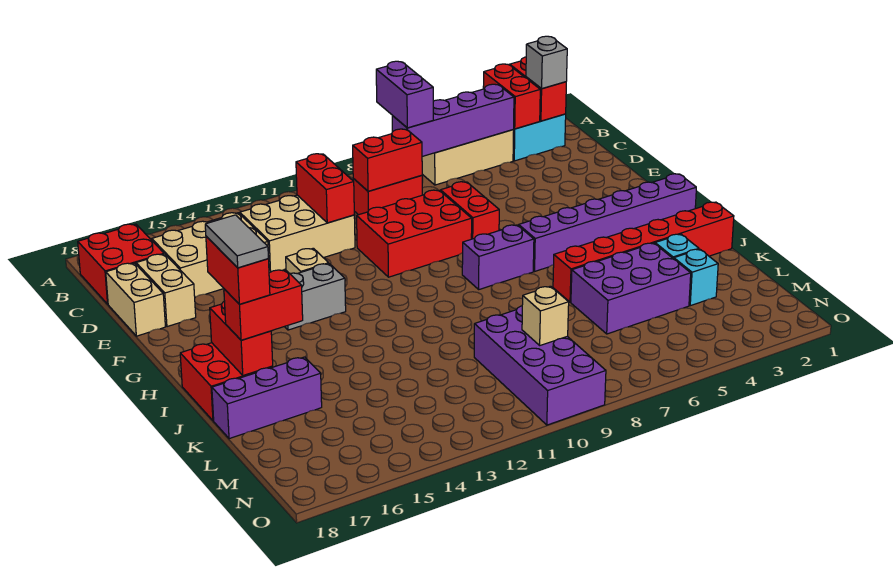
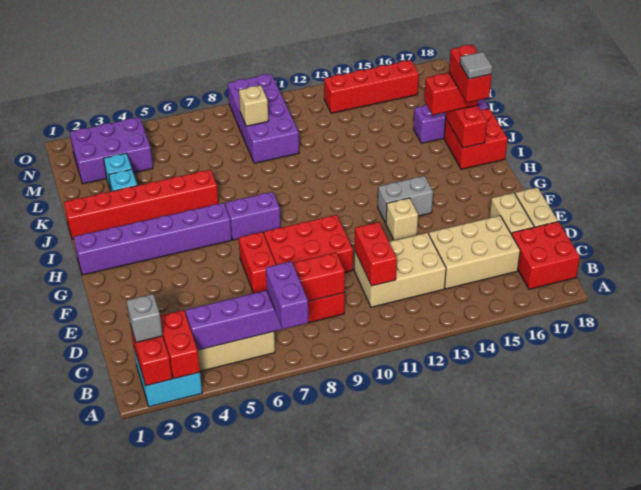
grey 1x2 tile [205,215,268,268] -> grey 1x1 tile [460,52,492,79]
purple 2x3 brick [571,243,691,334] -> purple 2x3 brick moved to [70,117,153,184]
none -> red 1x4 brick [324,60,419,113]

